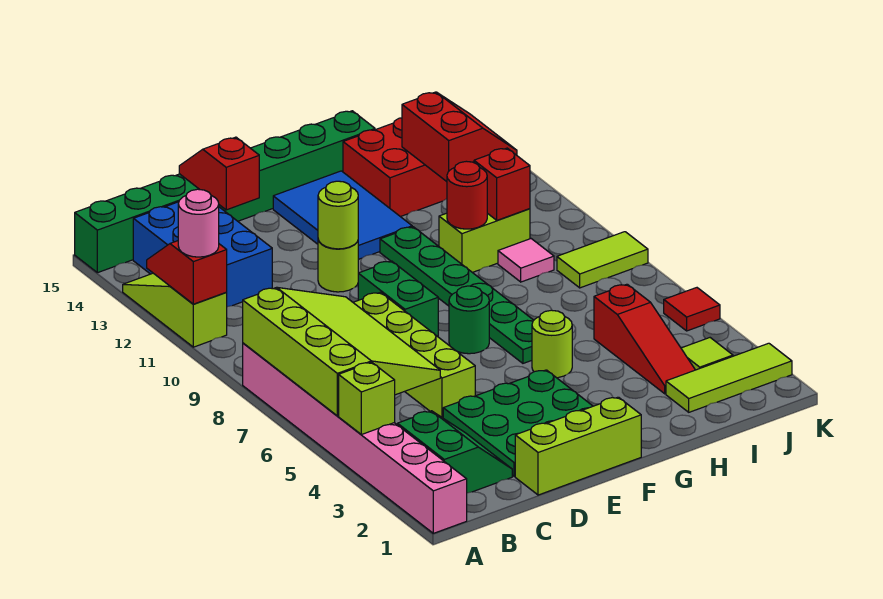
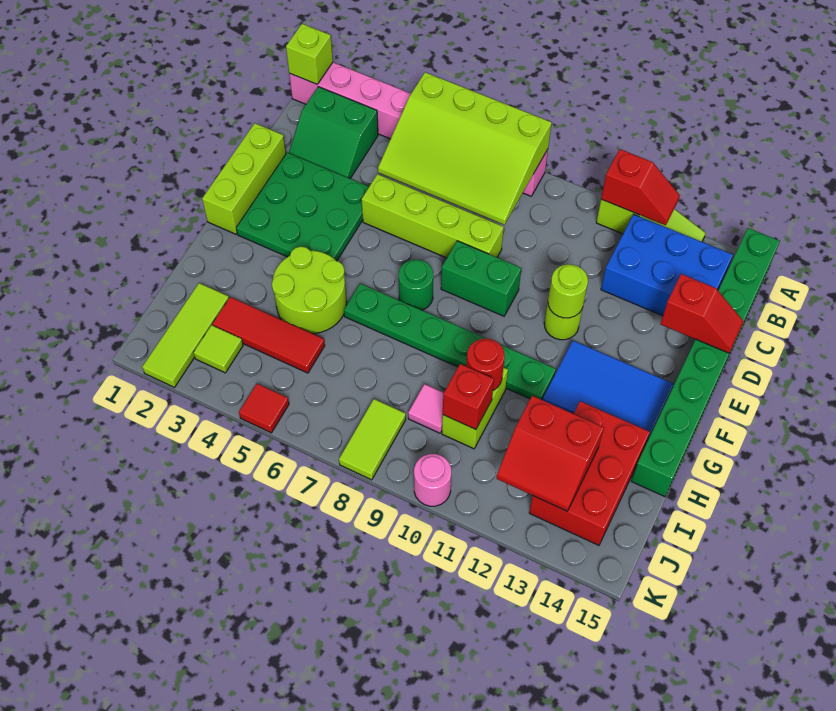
lime 1x1 brick [339,362,395,435] -> lime 1x1 brick moved to [286,24,333,84]
pink 1x1 round brick [178,189,219,257] -> pink 1x1 round brick moved to [414,454,451,506]
lime 1x1 round brick [532,310,572,378] -> lime 2x2 round brick [272,247,347,334]
red 1x3 slope [594,284,695,394] -> red 1x3 tile [213,297,325,373]

